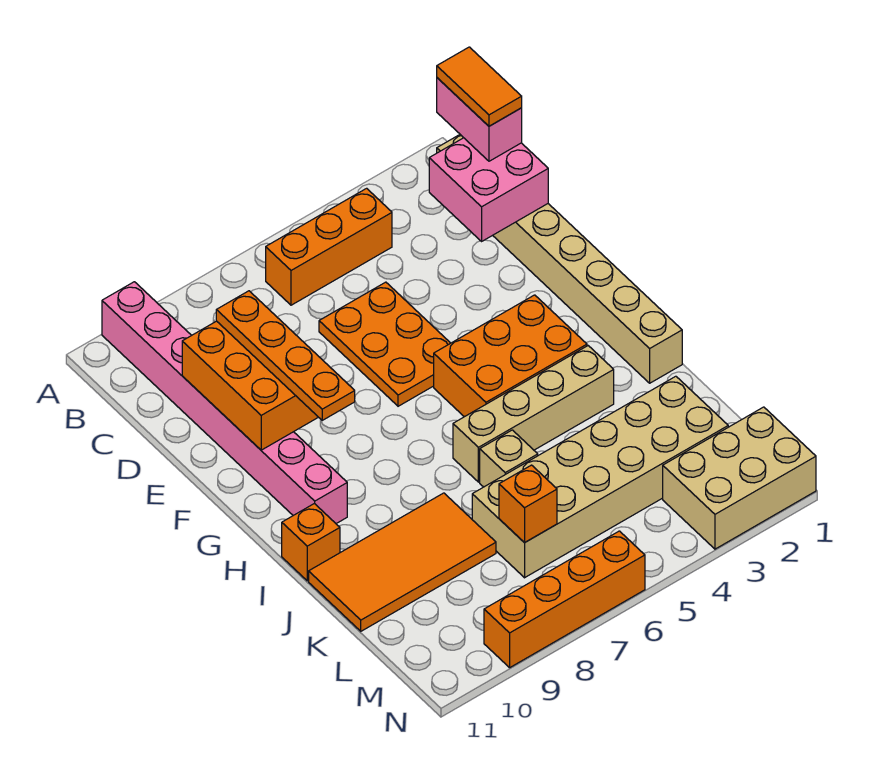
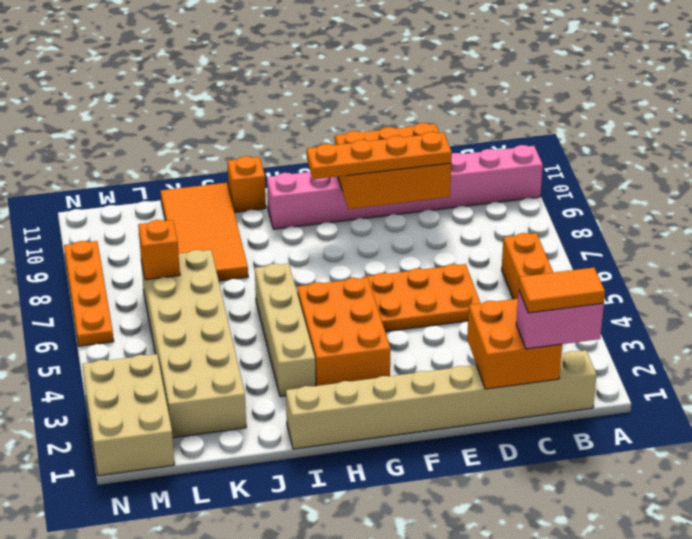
pink 2x2 brick [429,138,548,241] -> orange 2x2 brick [467,299,562,389]
tan 1x1 brick [480,430,538,487] -> none
orange 1x4 brick [484,531,645,668] -> orange 1x4 plate [64,241,114,346]

